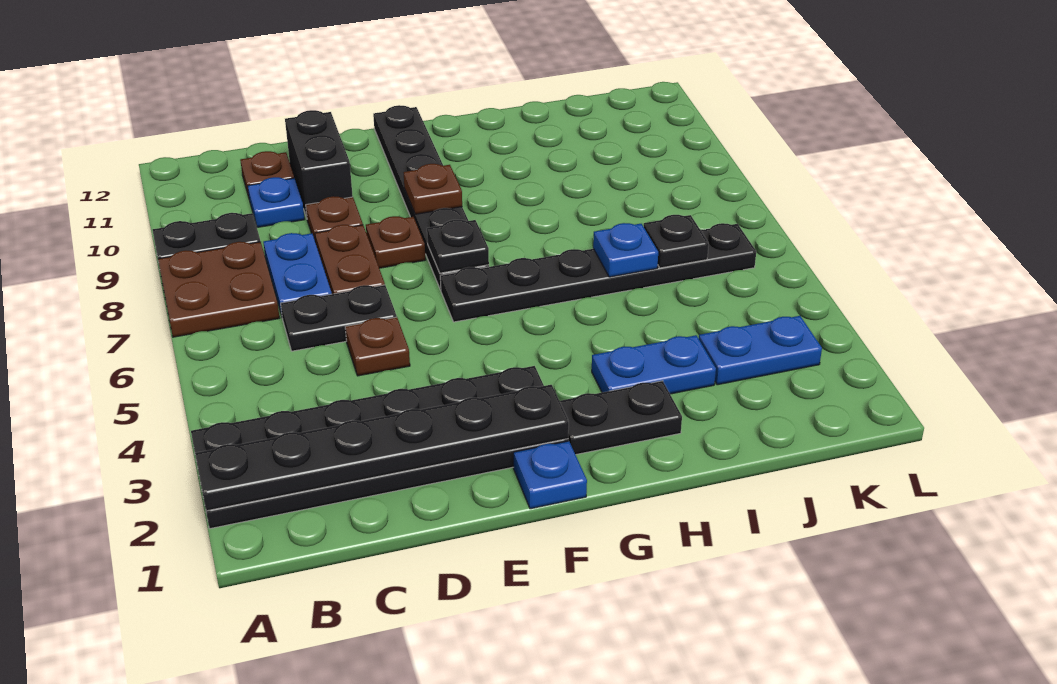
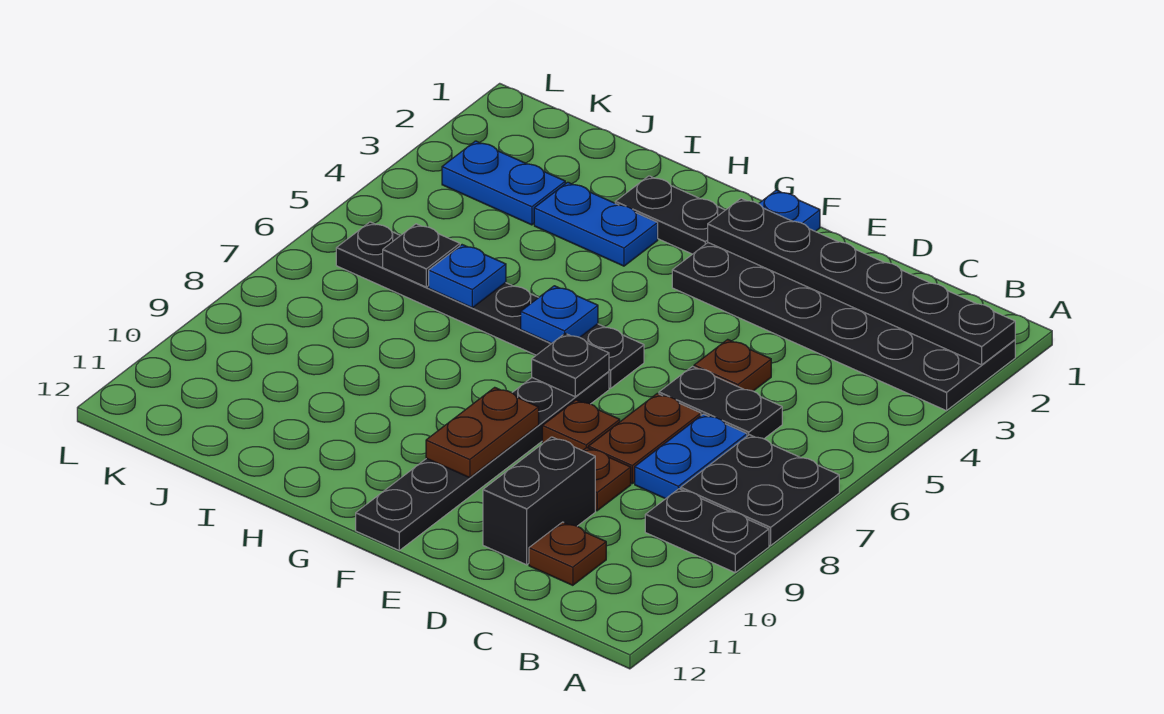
brown 2x2 plate [158,242,279,337] -> black 2x2 plate [681,435,839,546]
blue 1x1 plate [248,177,304,227] -> blue 1x1 plate moved to [521,286,598,343]
brown 1x1 plate [404,164,462,214] -> brown 1x2 plate [426,387,539,478]

